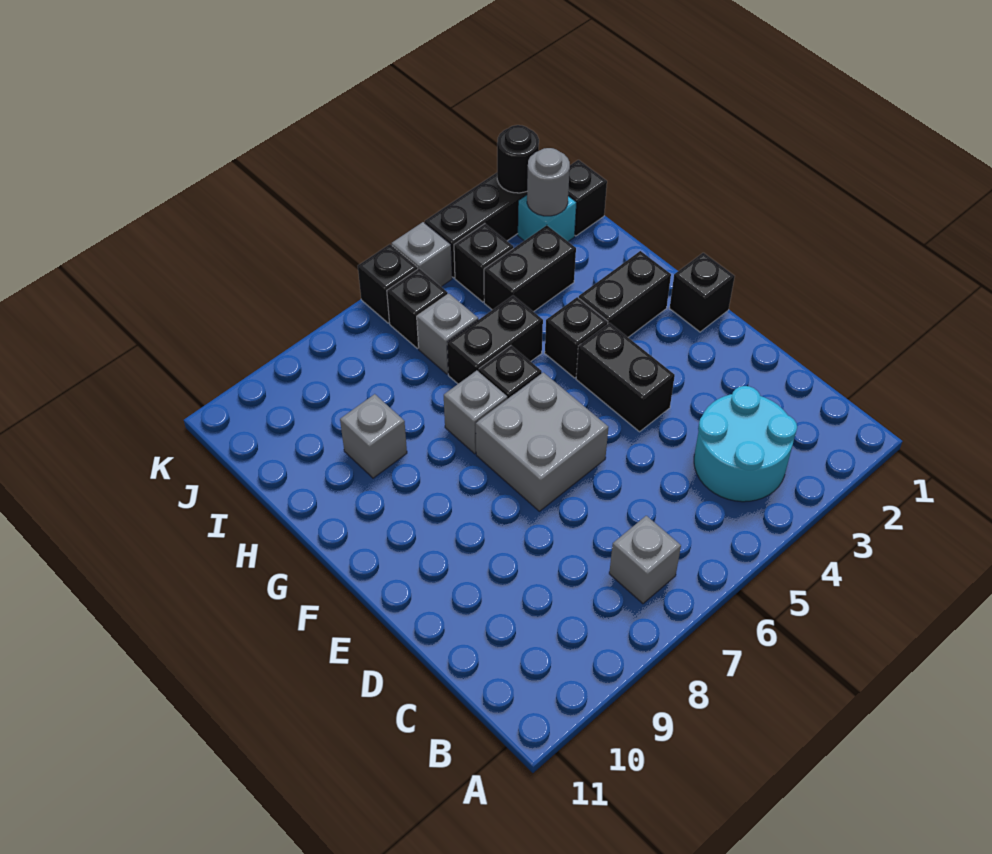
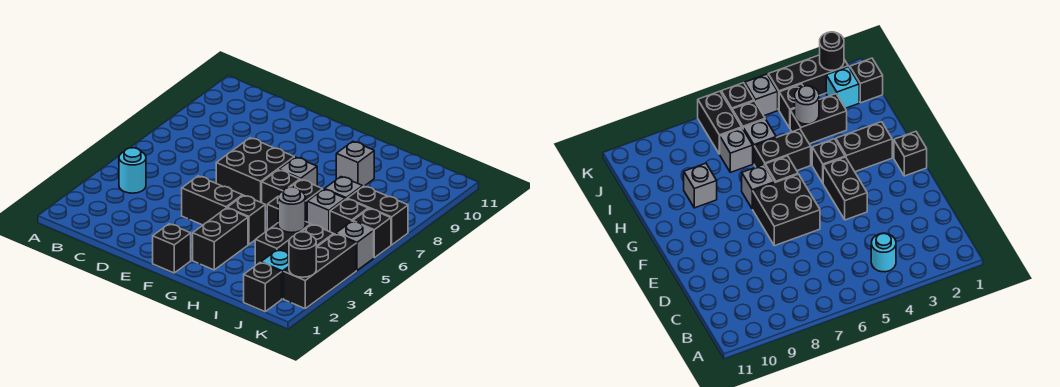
cyan 2x2 round brick [694,386,797,502] -> cyan 1x1 round brick [119,148,146,193]
grey 1x1 brick [609,516,681,604] -> grey 1x1 brick moved to [325,177,363,199]
grey 2x2 brick [476,372,608,511] -> black 2x2 brick [216,138,294,203]
grey 1x1 round brick [527,148,570,216] -> grey 1x1 round brick moved to [278,187,305,233]
none -> black 1x2 brick [347,186,408,245]

